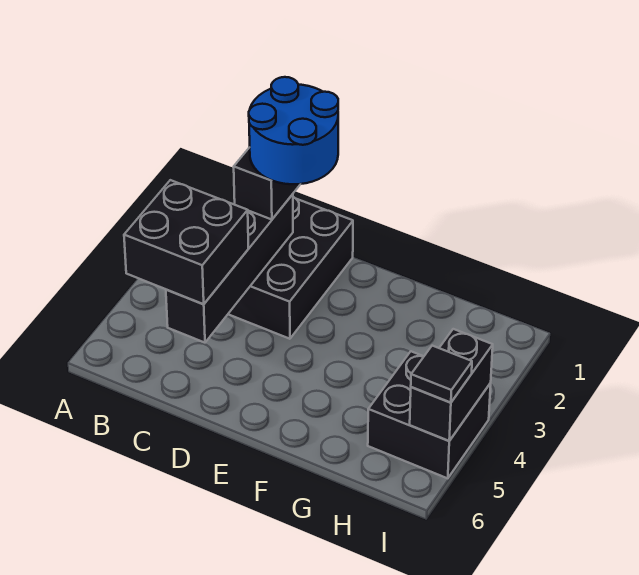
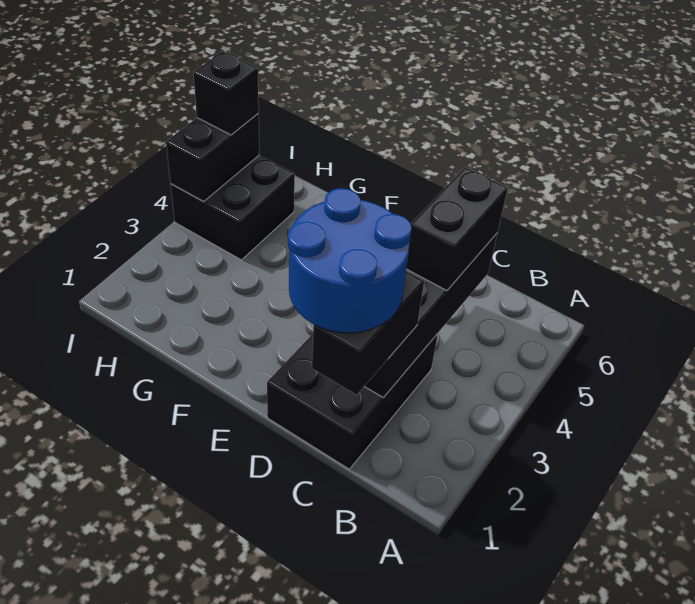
black 2x2 brick [124,180,249,304] -> black 1x2 brick [407,168,508,291]
black 1x1 tile [411,346,472,403] -> black 1x1 brick [193,51,259,135]

